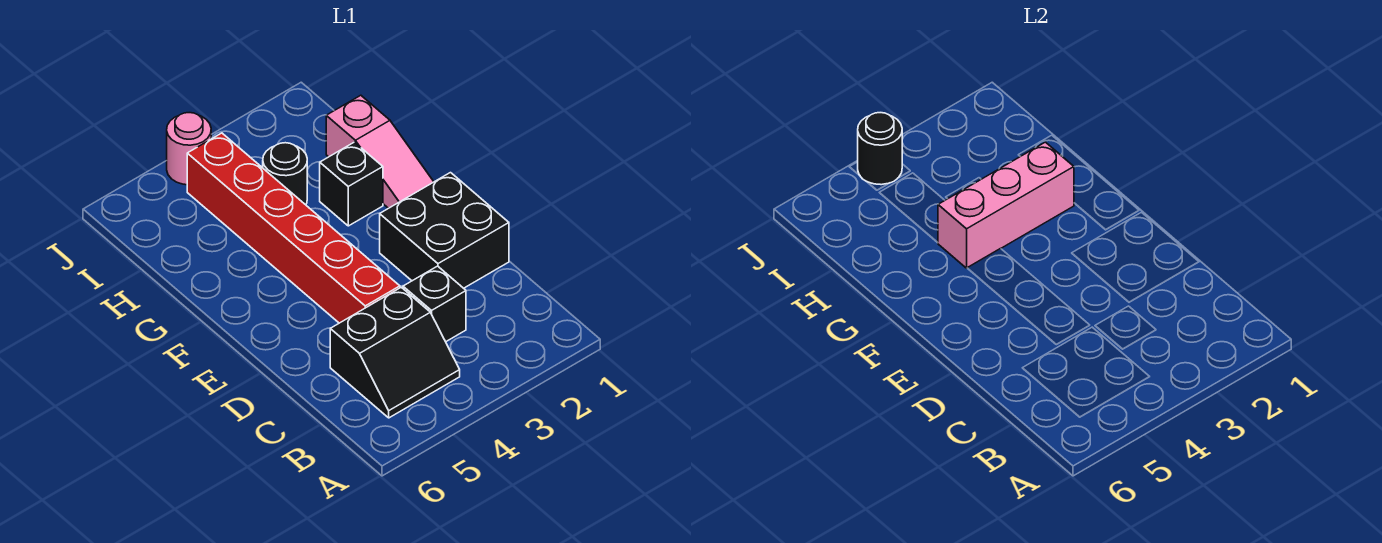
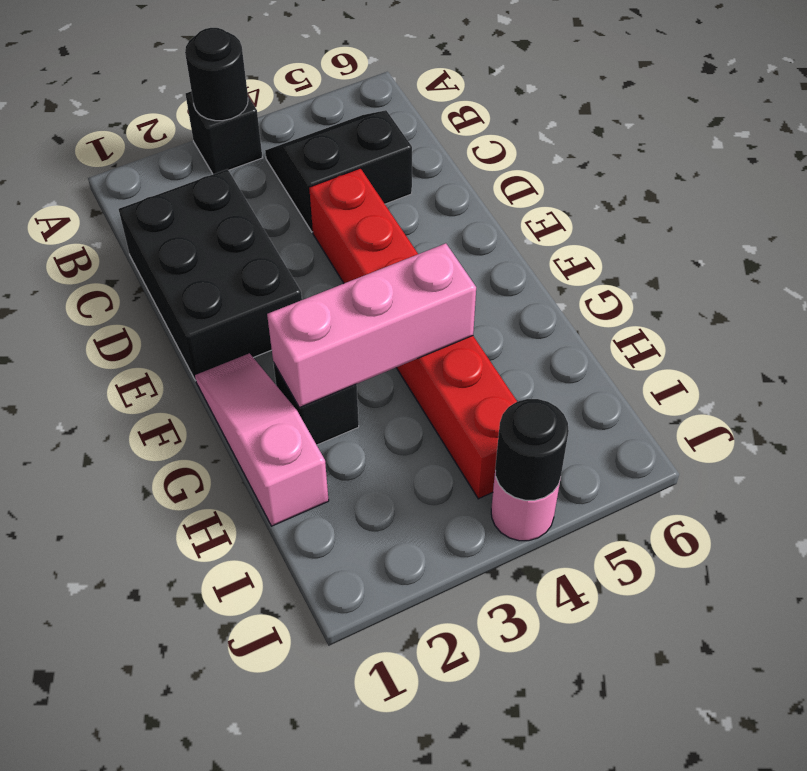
black 1x1 brick [403,266,466,342] -> black 1x1 brick moved to [186,91,262,174]
black 2x2 brick [380,173,509,288] -> black 2x3 brick [119,169,302,381]
black 1x1 round brick [263,143,307,205] -> black 1x1 round brick moved to [185,28,248,121]

